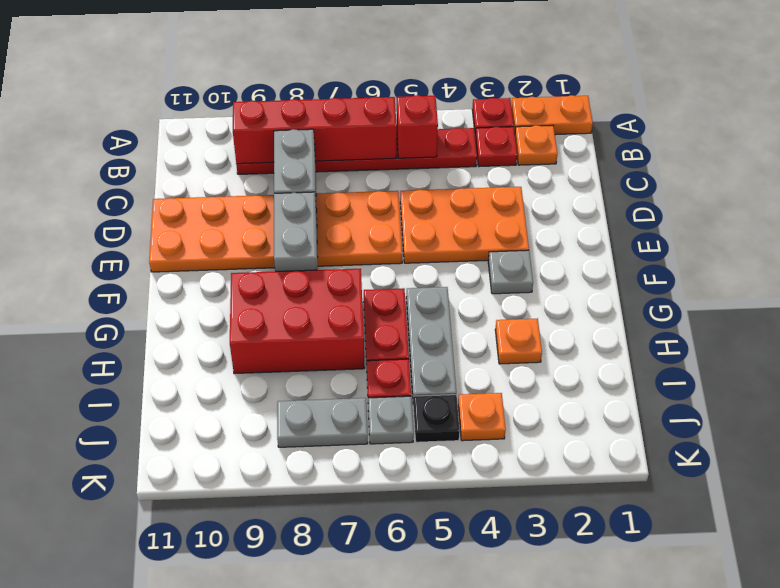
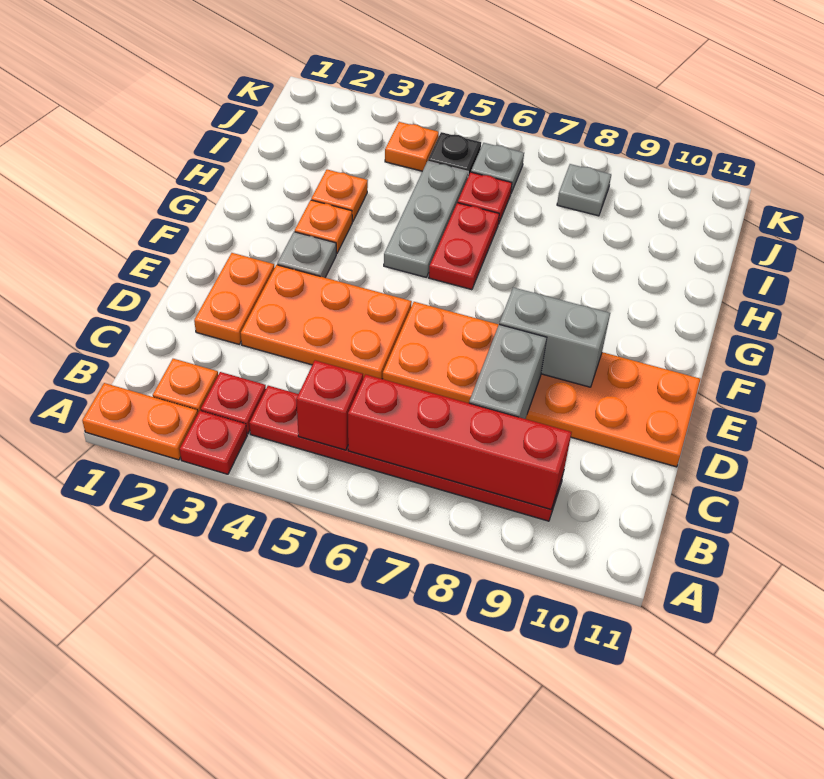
none -> orange 1x2 plate [194,253,274,344]
grey 1x2 brick [274,192,318,271] -> grey 1x2 brick turned to [499,287,610,387]
none -> orange 1x1 plate [295,200,352,254]
red 2x3 brick [230,269,365,374] -> none
grey 1x2 plate [277,398,368,447] -> grey 1x1 plate [557,164,611,216]

